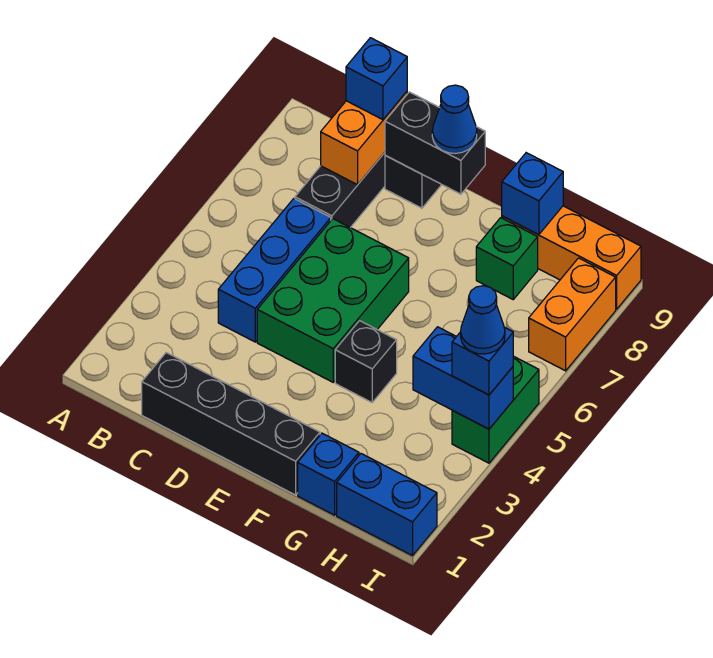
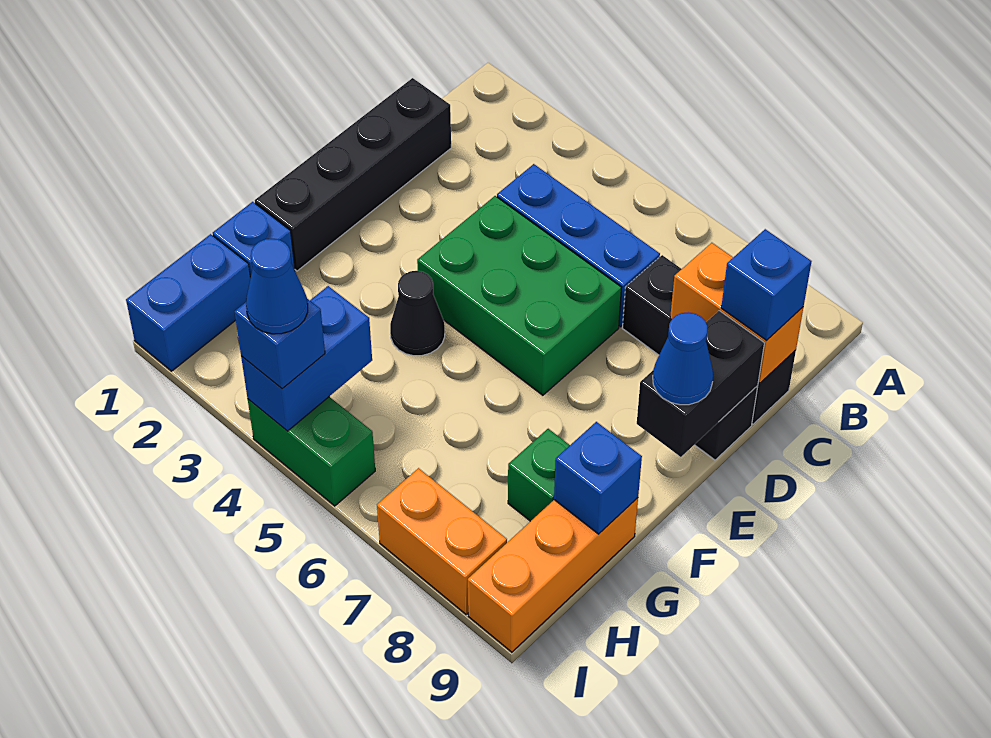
black 1x1 brick [335,321,397,402] -> black 1x1 cone [390,271,445,356]

